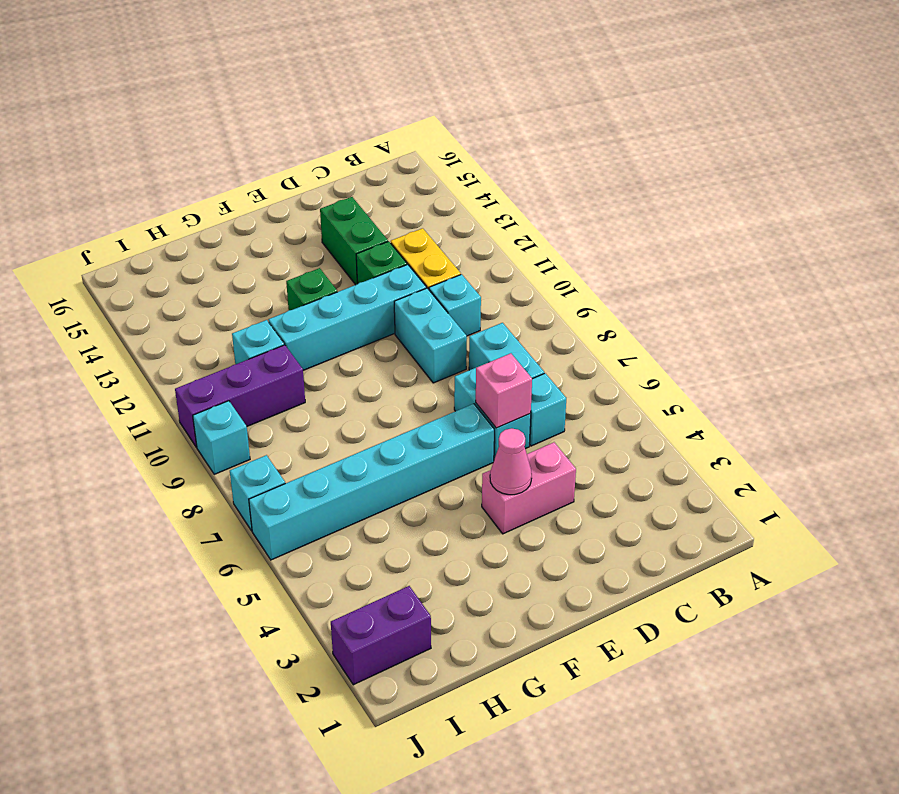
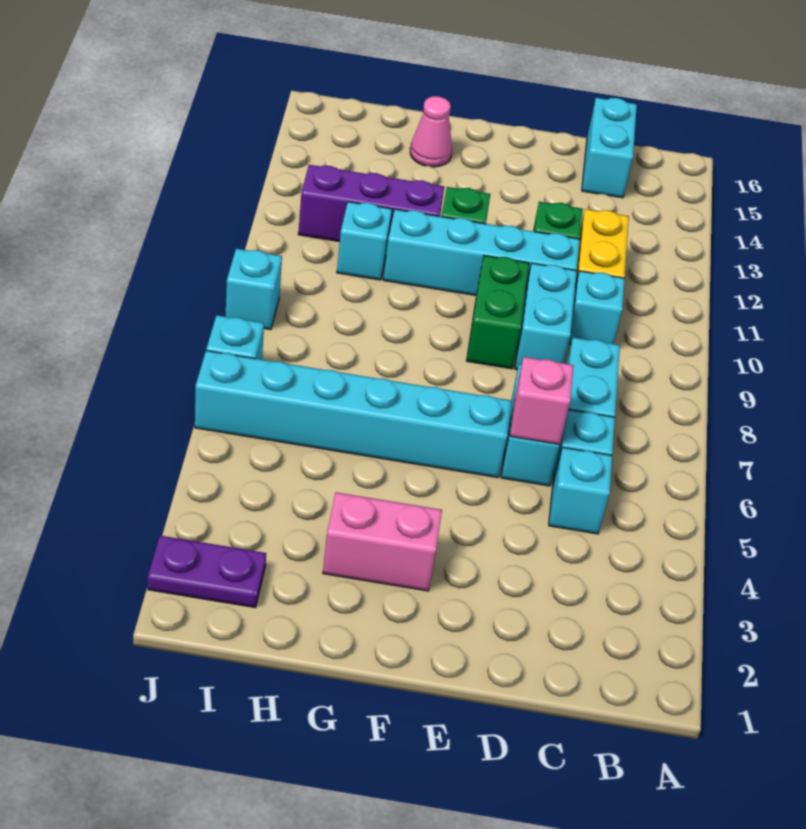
none -> cyan 1x1 brick [549,447,612,534]
none -> cyan 1x2 brick [582,98,637,198]
pink 1x2 brick [482,442,576,534] -> pink 1x2 brick moved to [323,492,442,591]
green 1x2 brick [320,197,388,285] -> green 1x2 brick moved to [467,256,529,369]
pink 1x1 cone [490,428,532,495] -> pink 1x1 cone moved to [410,96,452,167]
purple 1x3 brick [175,345,305,447] -> purple 1x3 brick moved to [298,165,444,242]
purple 1x2 brick [331,586,431,685] -> purple 1x2 plate [148,536,266,608]

